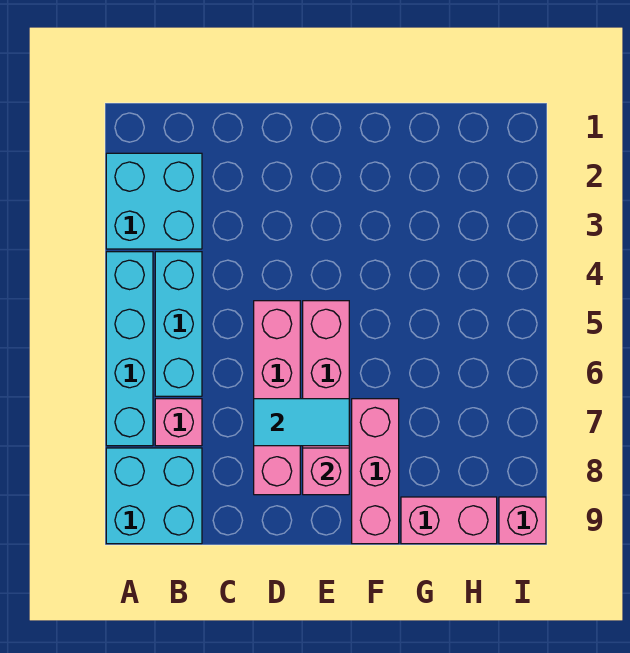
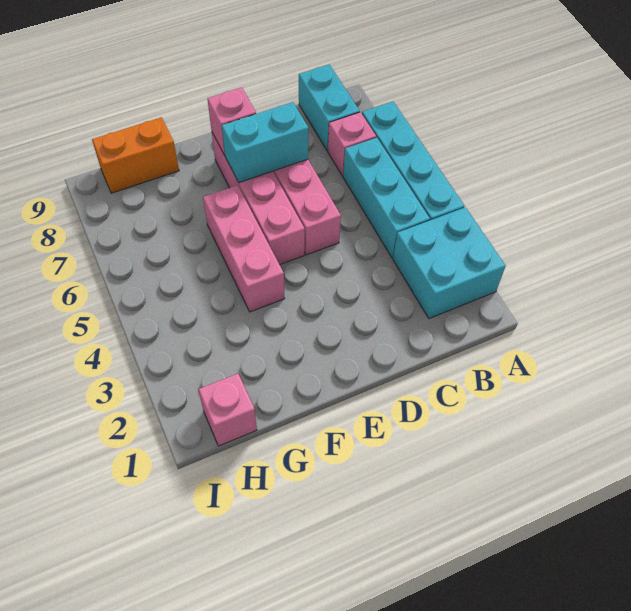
cyan 2x2 brick [106,448,202,544] -> cyan 1x2 brick [299,65,360,151]
cyan 1x2 tile [254,399,349,446] -> cyan 1x2 brick [222,102,309,183]
pink 1x3 brick [352,399,399,544] -> pink 1x3 brick moved to [203,185,285,312]
pink 1x2 brick [401,497,497,544] -> orange 1x2 brick [92,117,179,193]
pink 1x1 brick [499,497,546,544] -> pink 1x1 brick moved to [198,374,257,446]

